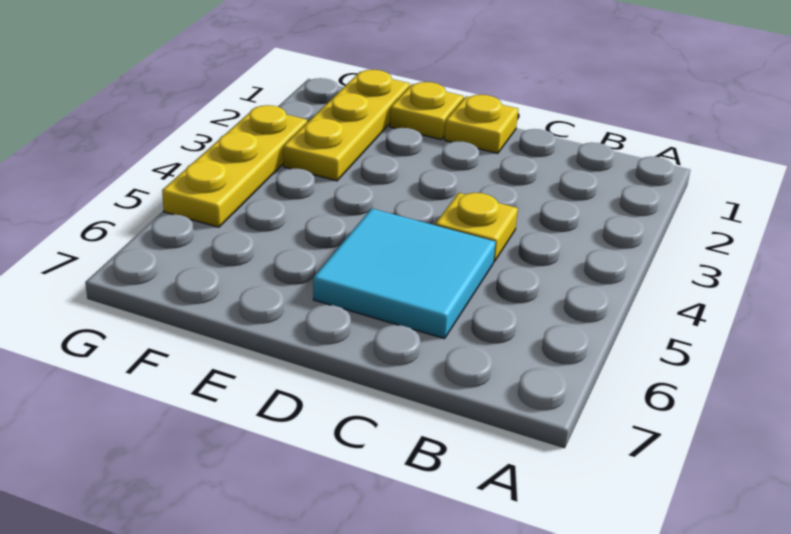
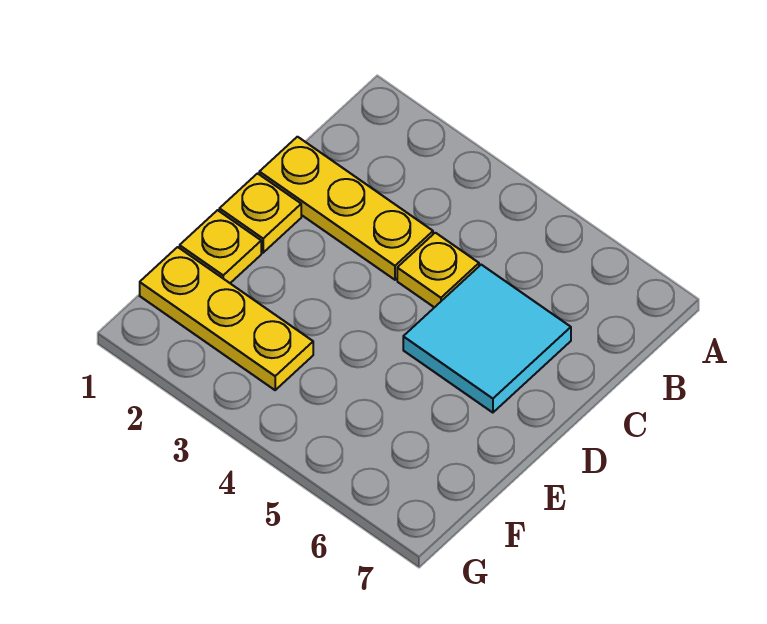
yellow 1x3 plate [162,105,307,227] -> yellow 1x3 plate moved to [259,137,433,280]

